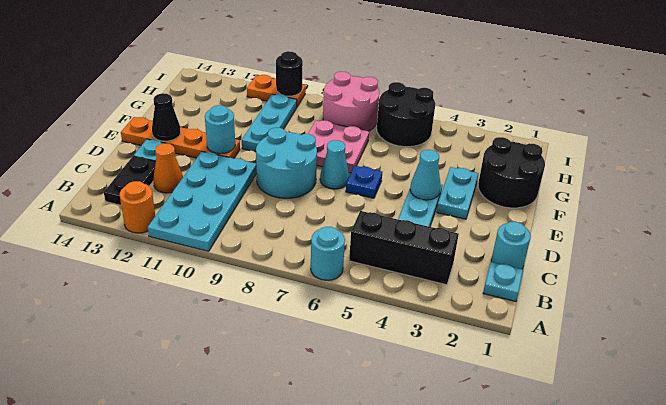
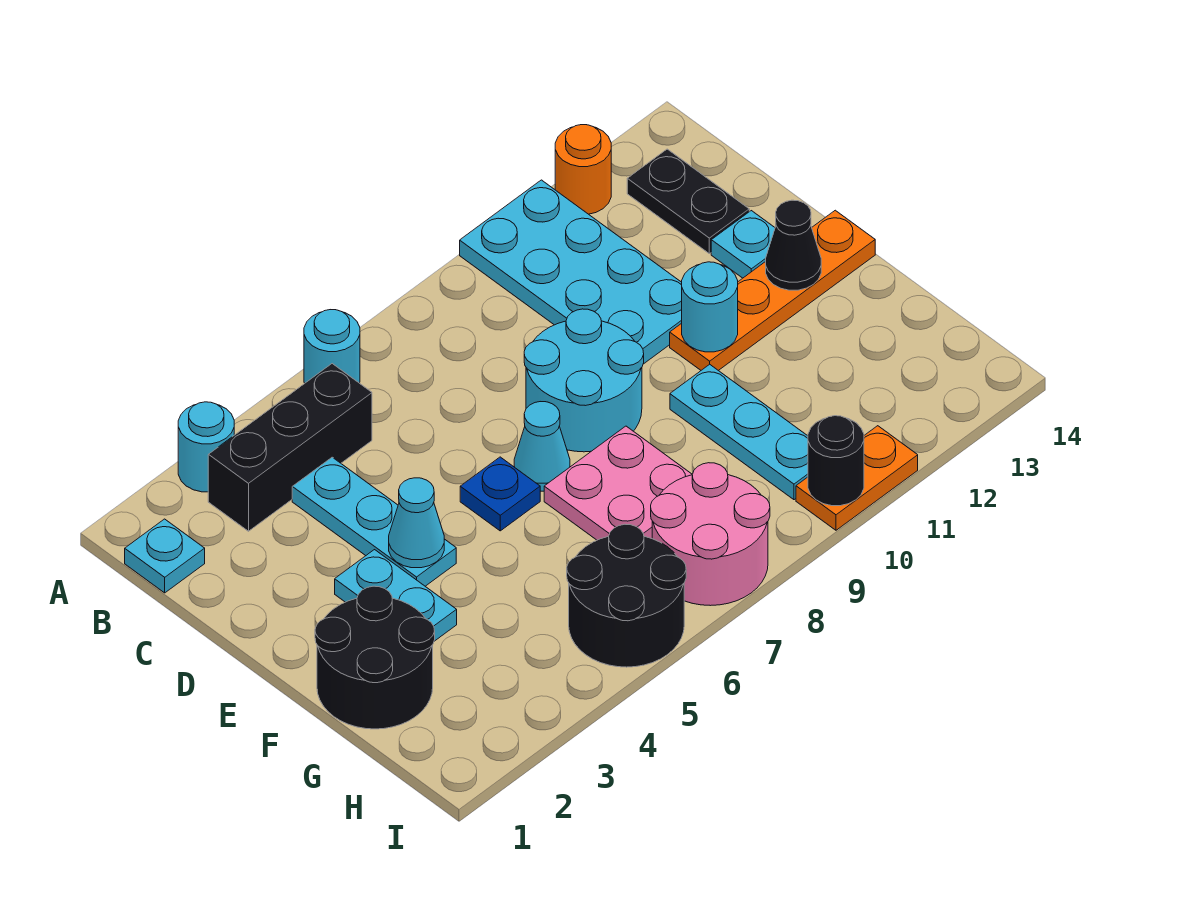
cyan 1x1 round brick [491,222,531,269] -> cyan 1x1 round brick moved to [178,402,234,492]
orange 1x1 cone [153,143,183,193] -> none

